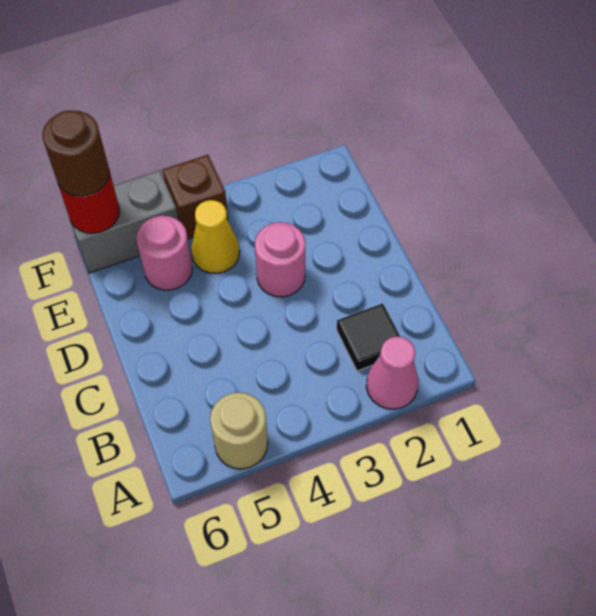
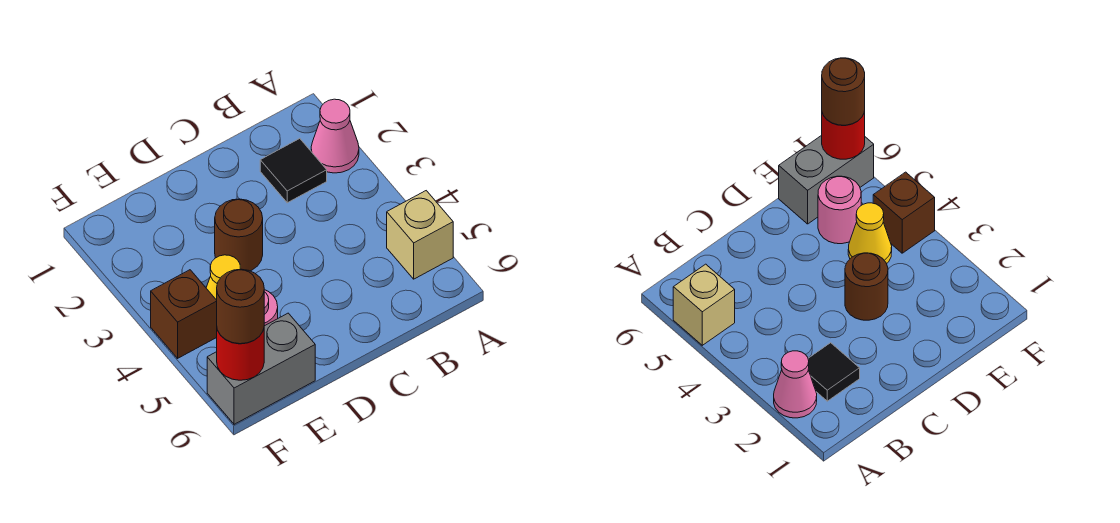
tan 1x1 round brick [210,393,268,469] -> tan 1x1 brick [387,191,453,279]
pink 1x1 round brick [255,222,305,297] -> brown 1x1 round brick [215,199,263,271]
grey 1x2 brick [64,170,178,273] -> grey 1x2 brick turned to [207,313,315,424]

